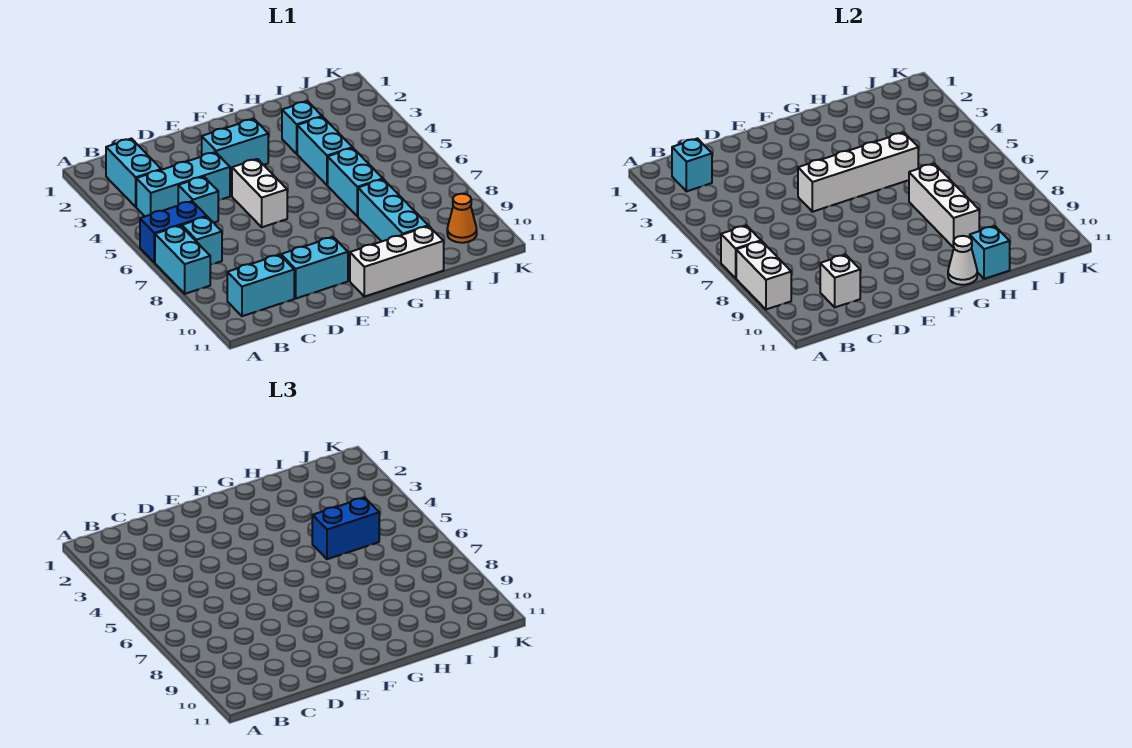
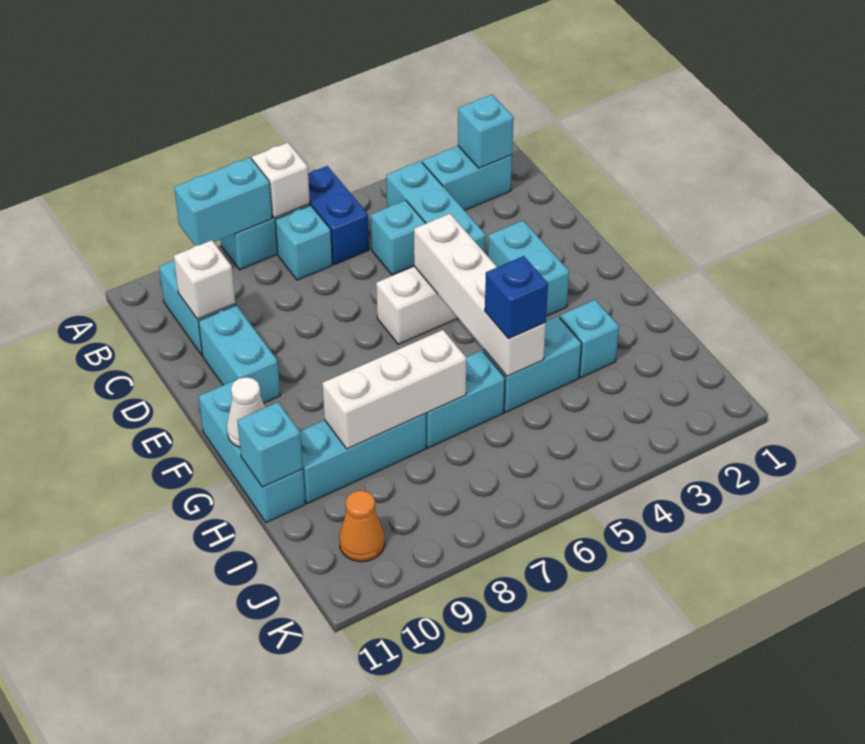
white 1x2 brick [736,241,791,309] -> cyan 1x2 brick [174,157,272,246]
white 1x3 brick [350,226,444,297] -> cyan 1x3 brick [199,380,305,523]
blue 1x2 brick [312,498,379,559] -> blue 1x1 brick [485,256,548,339]

